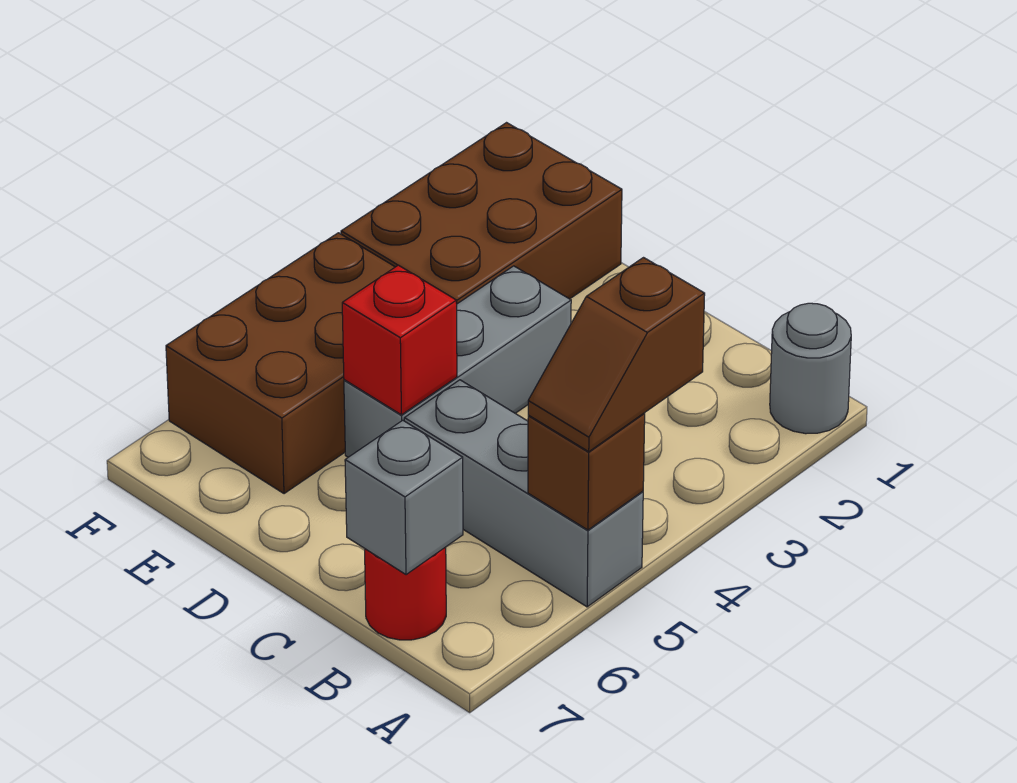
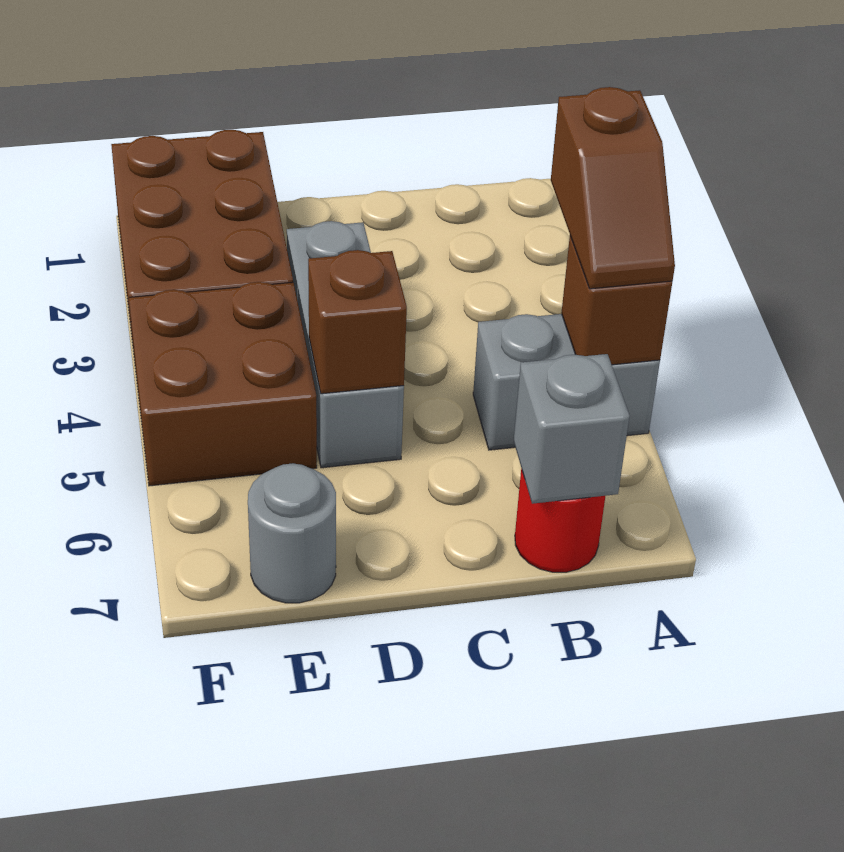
grey 1x1 round brick [770,303,851,434] -> grey 1x1 round brick moved to [248,463,336,603]
grey 1x3 brick [404,380,643,607] -> grey 1x2 brick [473,314,660,450]
red 1x1 brick [342,265,457,415] -> brown 1x1 brick [308,250,407,394]
brown 2x3 brick [166,233,395,494] -> brown 2x2 brick [129,282,317,486]

